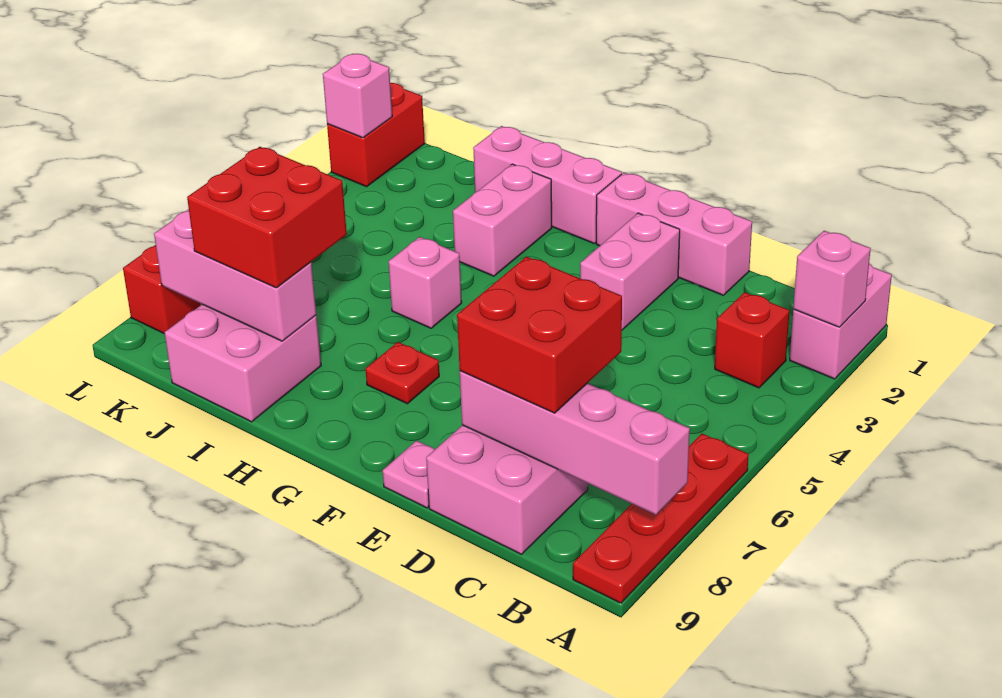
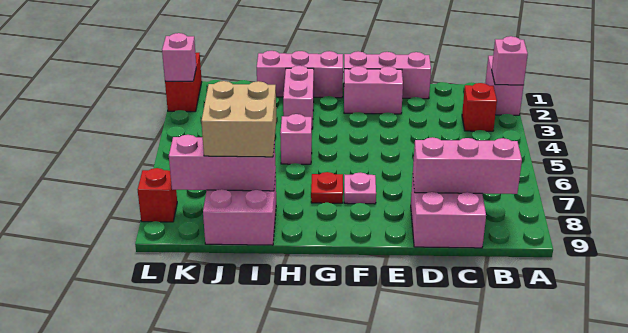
red 1x4 plate [573,434,749,603] -> none
pink 1x4 brick [460,371,690,515] -> pink 1x3 brick [413,137,522,194]
red 2x2 brick [457,256,622,413] -> none
pink 1x2 brick [580,213,680,330] -> pink 1x2 brick turned to [344,66,403,114]
pink 1x1 plate [383,440,435,508] -> pink 1x1 plate moved to [344,173,376,204]
red 2x2 brick [187,147,347,288] -> tan 2x2 brick [201,81,276,157]

